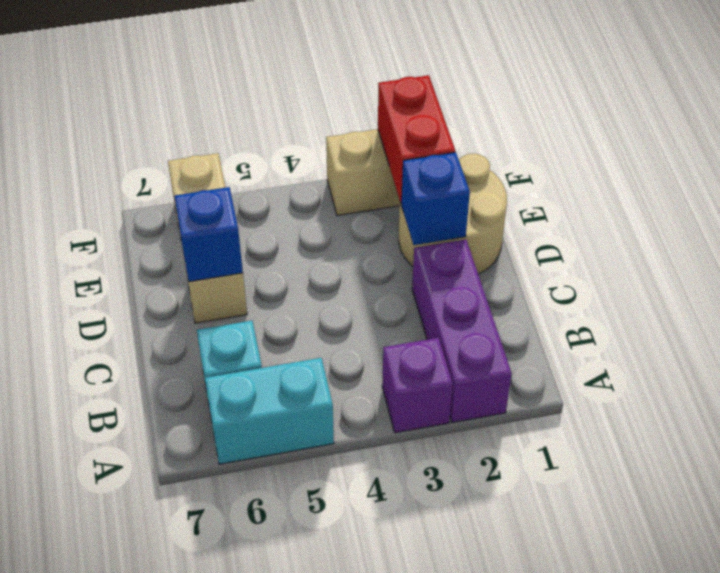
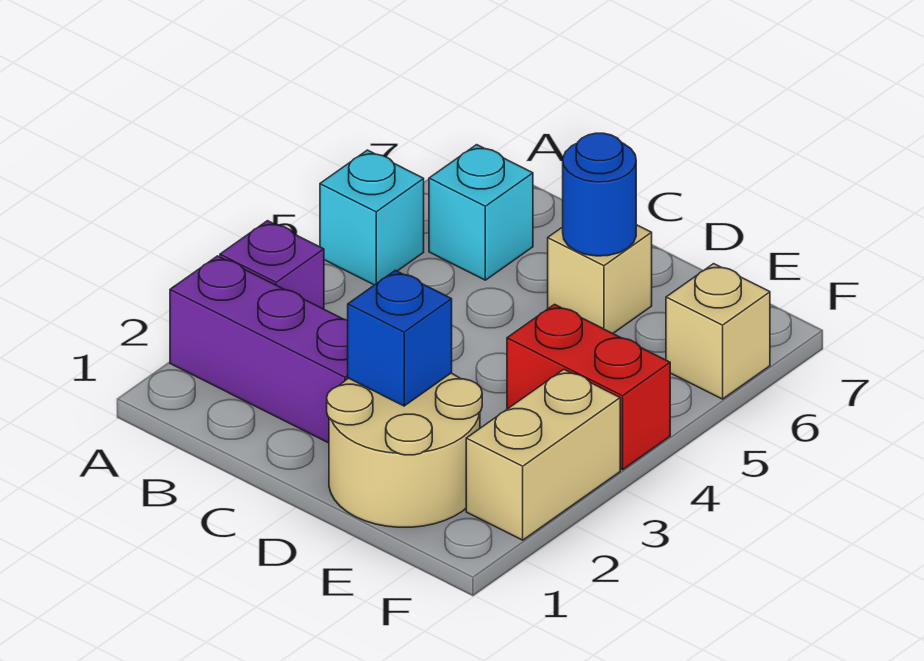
cyan 1x2 brick [205,358,334,464] -> cyan 1x1 brick [320,150,424,285]
blue 1x1 brick [175,187,243,282] -> blue 1x1 round brick [563,133,636,256]
red 1x2 brick [378,75,455,204] -> red 1x2 brick moved to [507,304,670,470]

